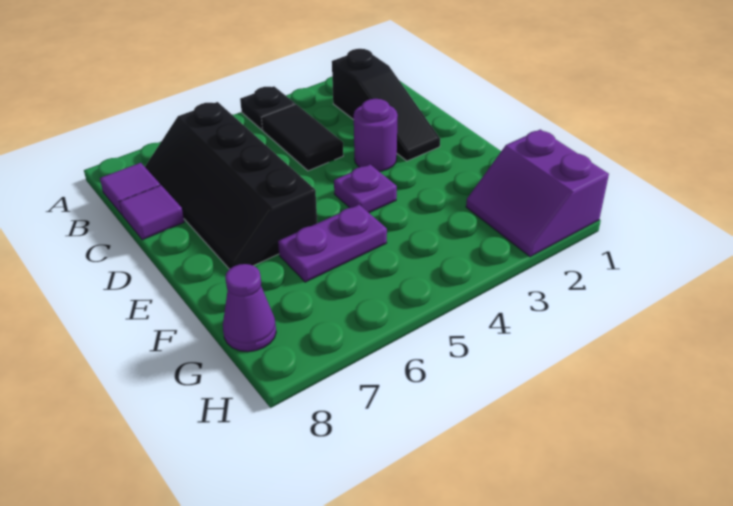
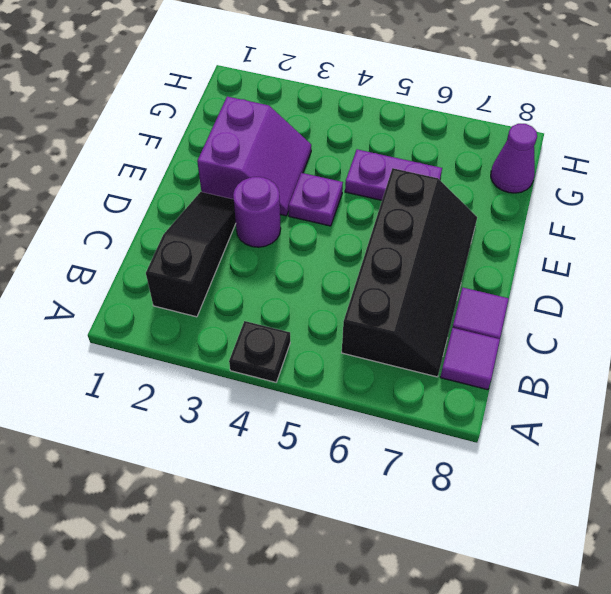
black 1x2 tile [261,104,343,171] -> none
purple 2x2 slope [466,129,609,257] -> purple 2x2 slope moved to [197,97,311,216]

